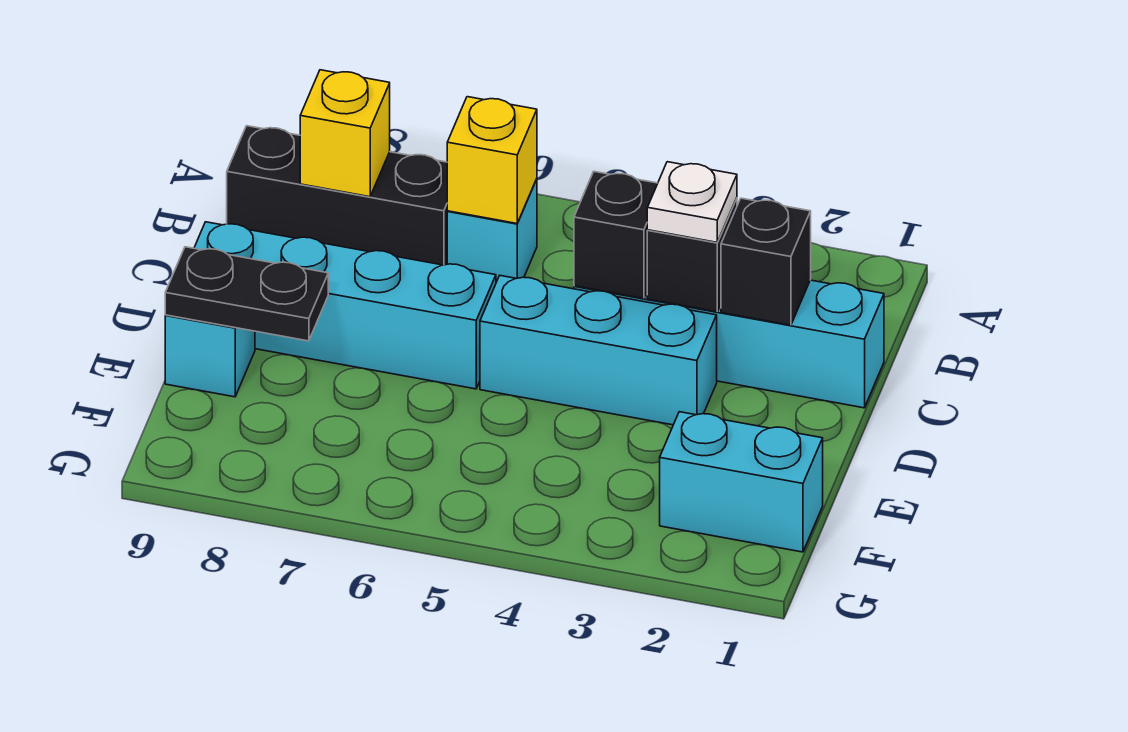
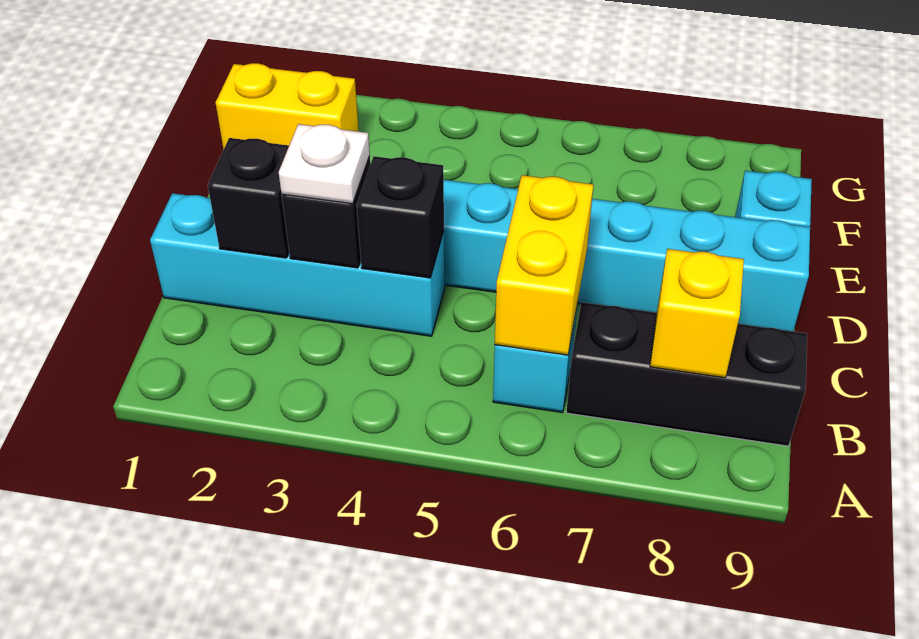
yellow 1x1 brick [447,97,537,223] -> yellow 1x2 brick [495,175,593,355]
black 1x2 plate [165,247,328,341] -> none
cyan 1x2 brick [660,412,823,552] -> yellow 1x2 brick [216,63,359,149]

